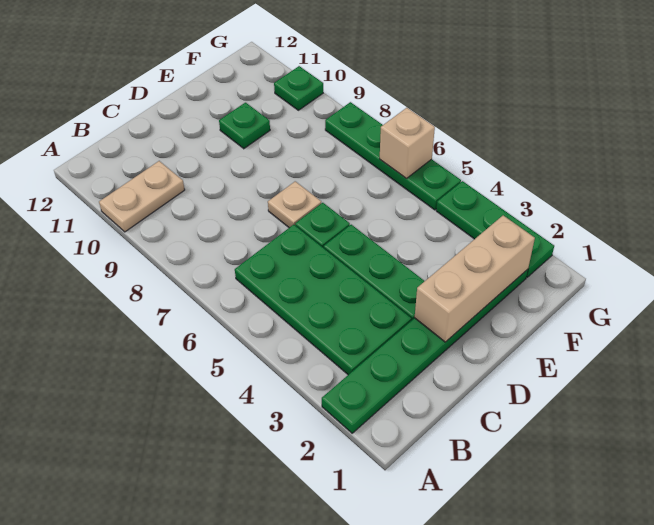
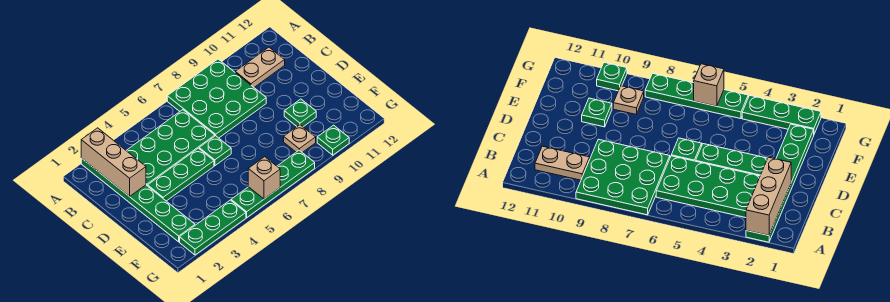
none -> green 3x3 plate [167,59,266,138]
tan 1x2 plate [99,161,185,232] -> tan 1x2 plate turned to [235,47,285,87]
tan 1x3 brick [415,215,535,342] -> tan 1x3 brick moved to [81,128,146,197]
tan 1x1 plate [268,181,321,228] -> tan 1x1 plate moved to [284,125,316,152]

